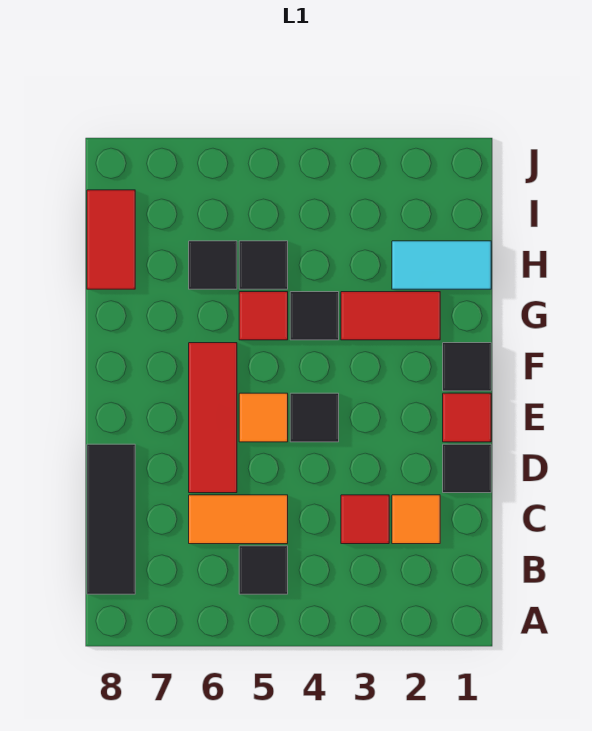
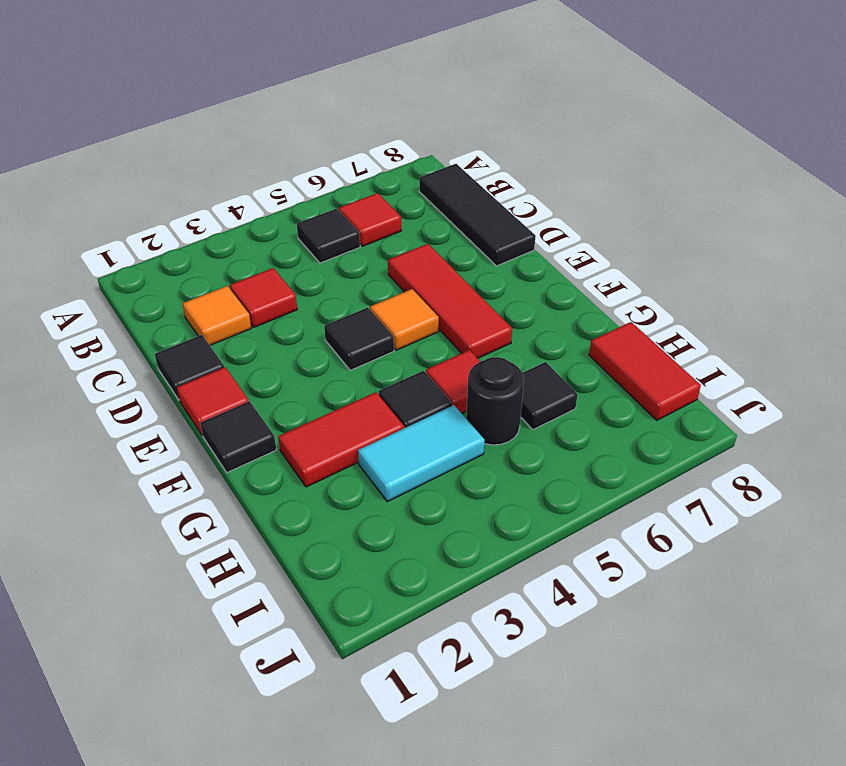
none -> red 1x1 tile [339,193,401,246]
orange 1x2 tile [189,495,288,544] -> none
cyan 1x2 tile [392,241,491,289] -> cyan 1x2 tile moved to [358,405,485,502]
black 1x1 tile [239,241,288,289] -> black 1x1 round brick [466,357,524,445]

